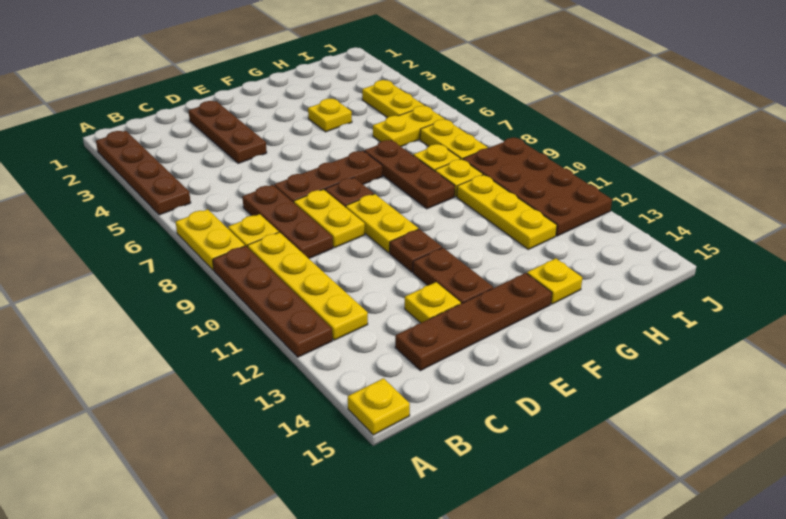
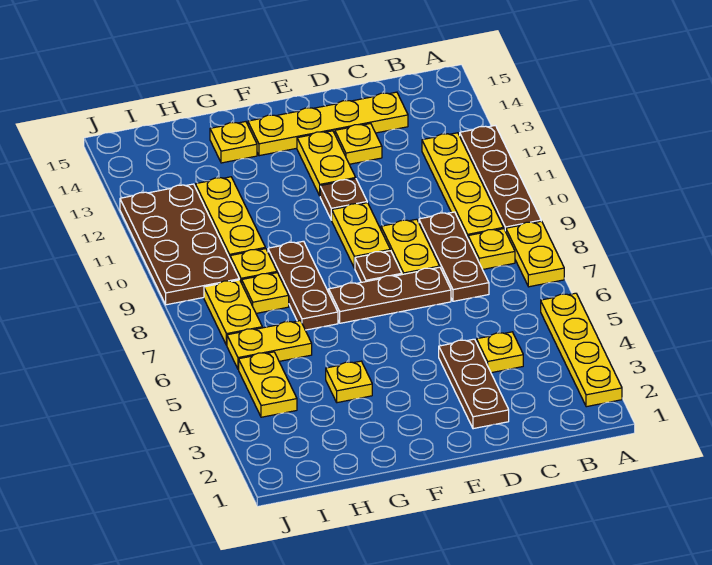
brown 1x4 plate [96,131,191,215] -> yellow 1x4 plate [541,293,622,407]
yellow 1x1 plate [348,378,410,435] -> yellow 1x1 plate moved to [477,332,523,373]
brown 1x4 plate [395,273,552,371] -> yellow 1x4 plate [248,92,408,156]
brown 1x2 plate [413,248,493,304] -> yellow 1x2 plate [297,131,356,196]

